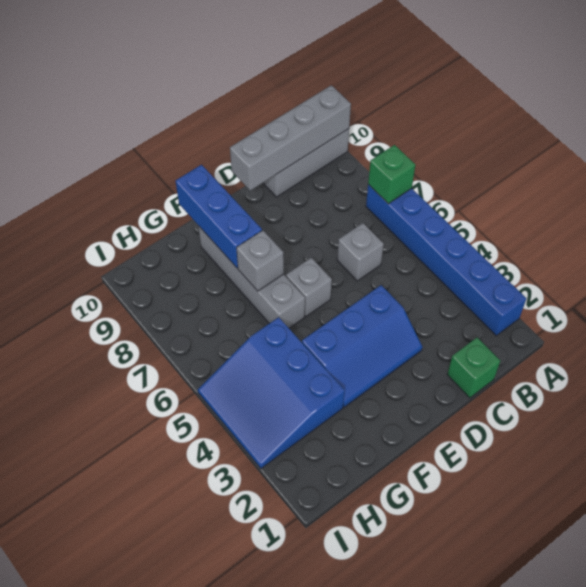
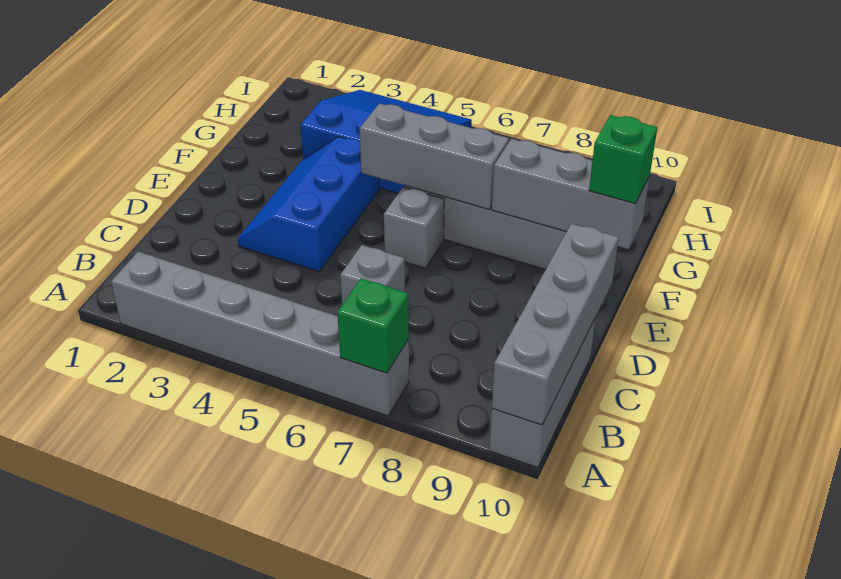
blue 1x6 brick [366,185,526,336] -> grey 1x6 brick [111,252,409,416]
green 1x1 brick [447,338,500,398] -> green 1x1 brick moved to [589,115,657,203]
grey 1x1 brick [236,230,284,291] -> grey 1x3 brick [360,103,509,210]
blue 1x3 brick [176,165,262,268] -> grey 1x3 brick [492,139,650,249]

